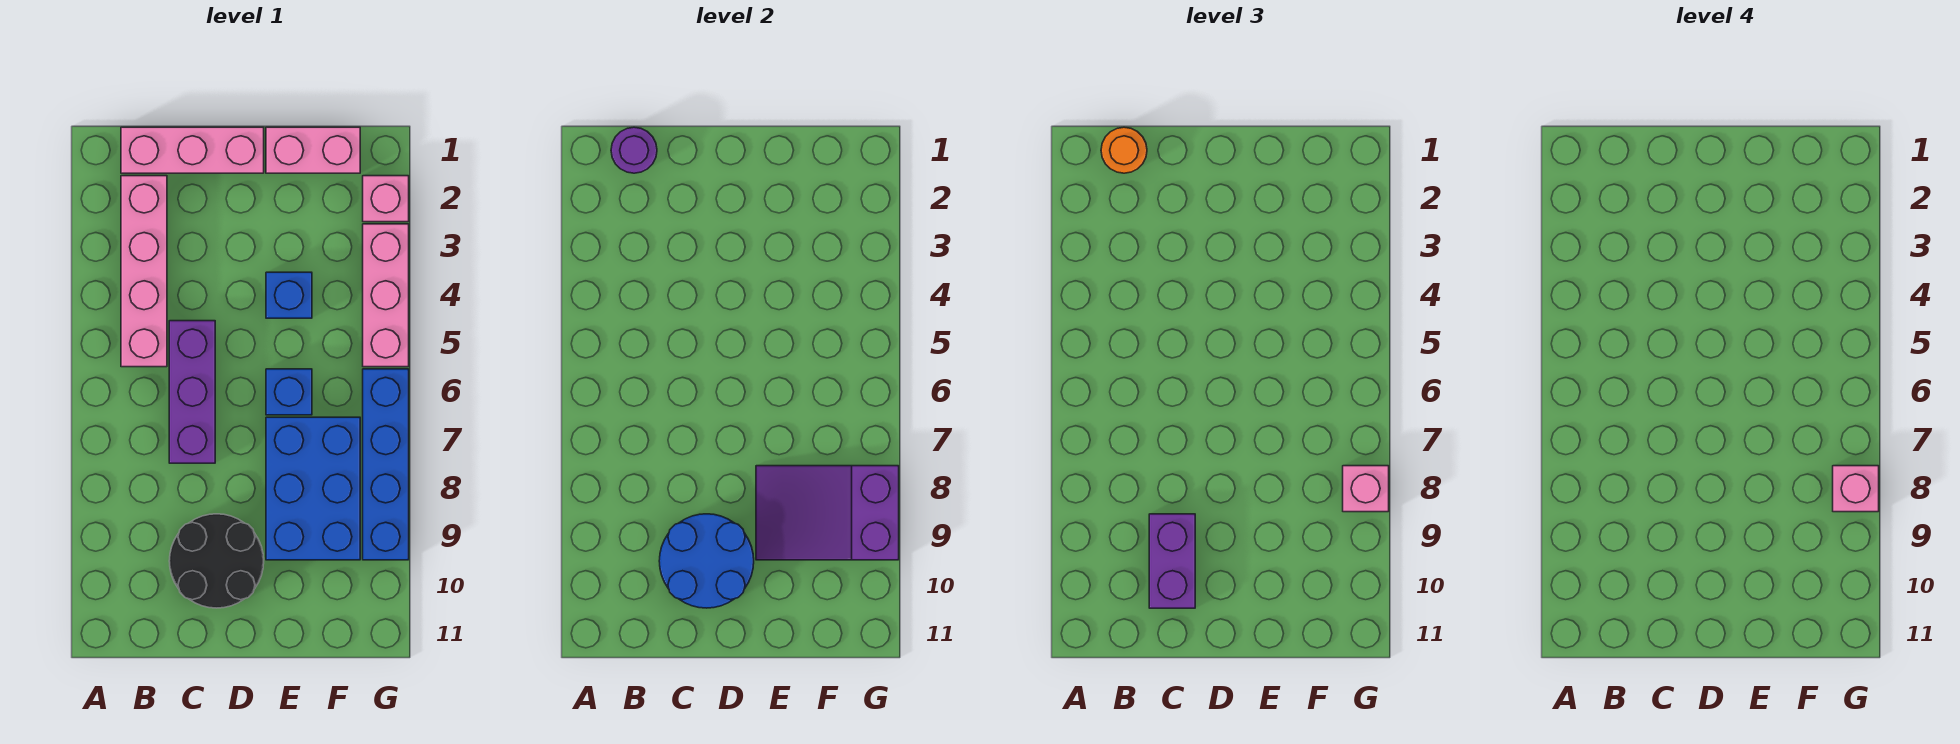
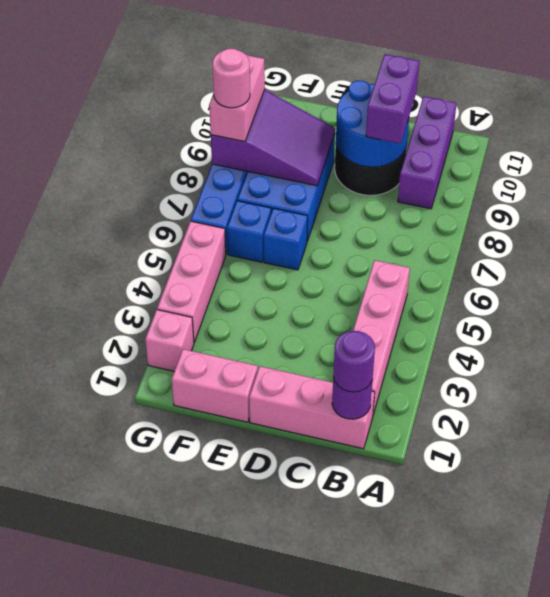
orange 1x1 round brick [1101,127,1147,173] -> purple 1x1 round brick [333,331,375,392]
purple 1x3 brick [169,321,215,463] -> purple 1x3 brick moved to [398,96,457,209]
blue 1x1 brick [266,272,312,318] -> blue 1x1 brick moved to [227,201,271,262]
pink 1x1 brick [1343,466,1389,512] -> pink 1x2 brick [209,55,265,142]
pink 1x1 brick [1833,466,1879,512] -> pink 1x1 round brick [213,49,250,108]

